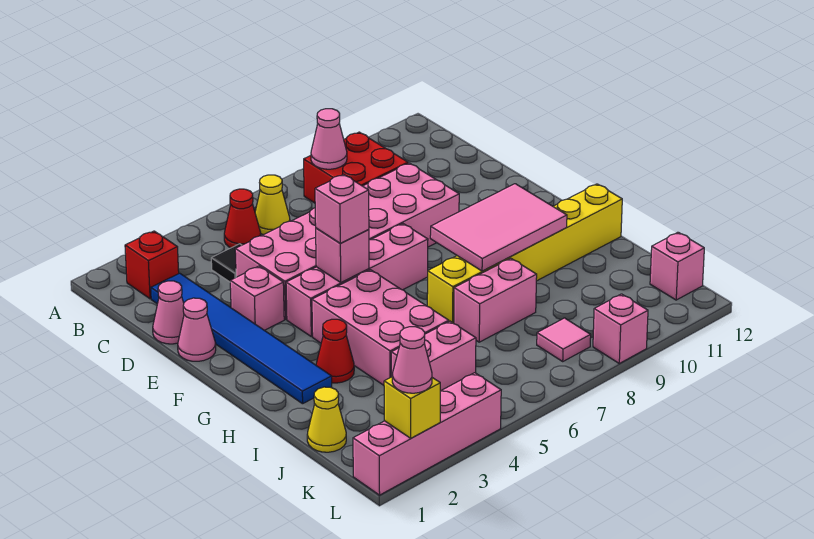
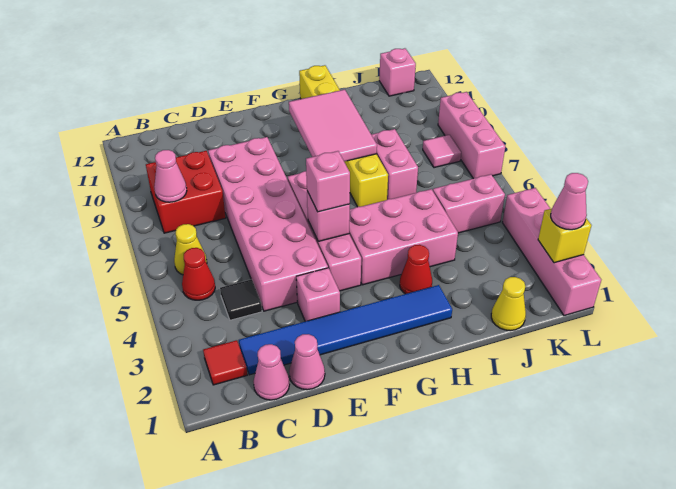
red 1x1 brick [125,231,179,299] -> red 1x1 tile [203,340,247,385]
pink 1x1 cone [178,298,216,361] -> pink 1x1 cone moved to [253,344,290,400]
pink 1x2 brick [391,321,476,391] -> pink 1x2 brick turned to [433,174,505,233]
pink 1x1 brick [593,294,648,363] -> pink 1x3 brick [438,92,505,179]

